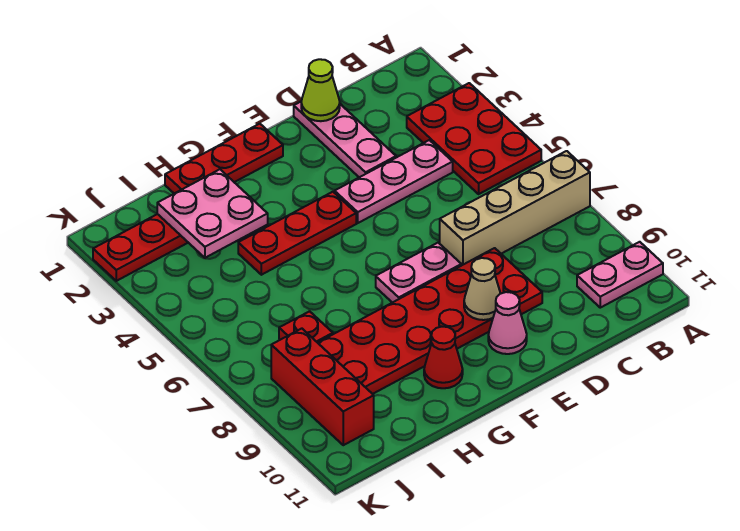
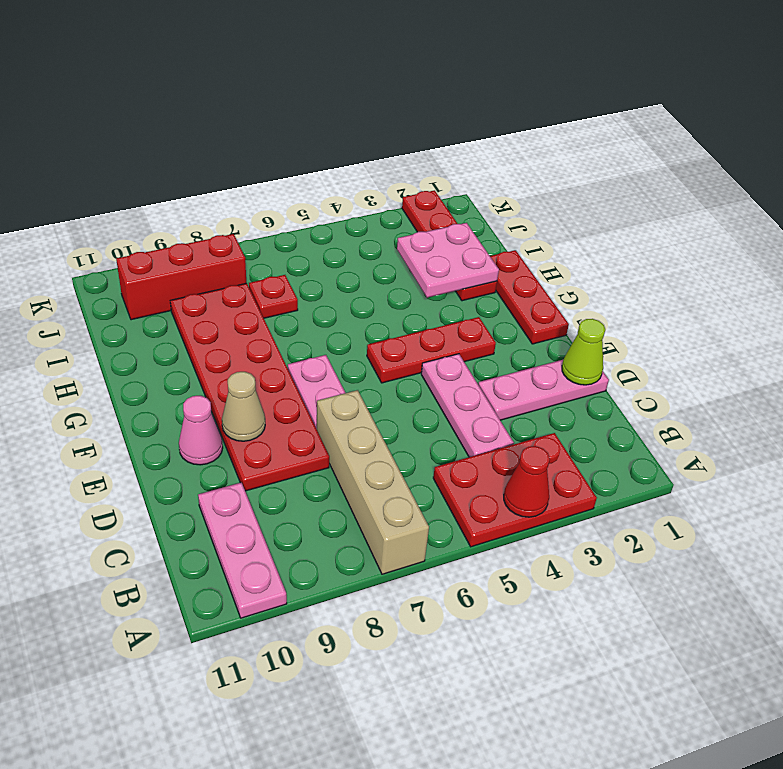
pink 1x2 plate [577,242,663,308] -> pink 1x3 plate [198,483,287,618]
red 1x3 plate [238,192,356,275] -> red 1x3 plate turned to [367,317,496,383]
red 1x1 cone [424,327,463,388] -> red 1x1 cone moved to [504,446,550,517]

